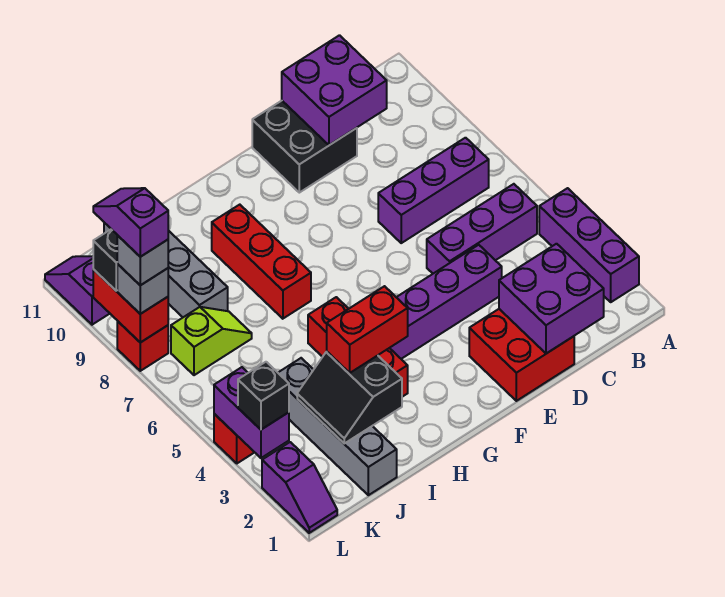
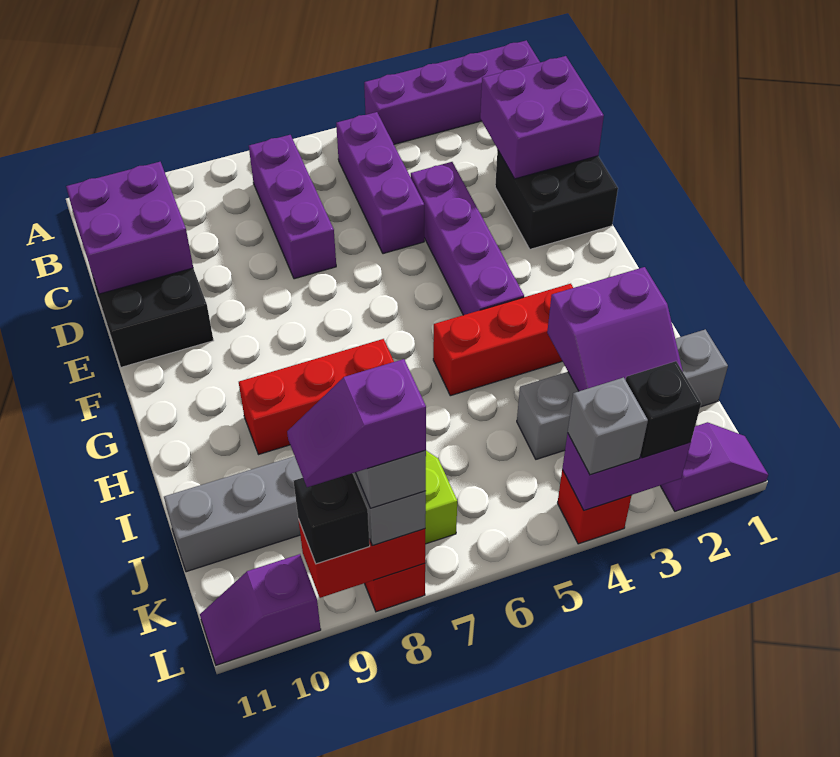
purple 1x3 brick [539,188,639,302] -> purple 1x4 brick [364,40,540,144]
red 2x2 brick [469,309,574,401] -> black 2x2 brick [495,150,618,249]
red 1x2 brick [327,286,408,373] -> none
black 2x2 slope [297,352,402,443] -> purple 2x2 slope [547,267,683,391]
none -> grey 1x1 brick [568,377,648,475]

